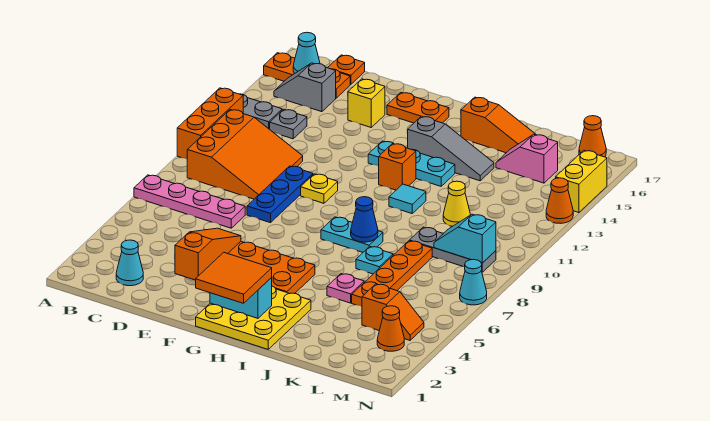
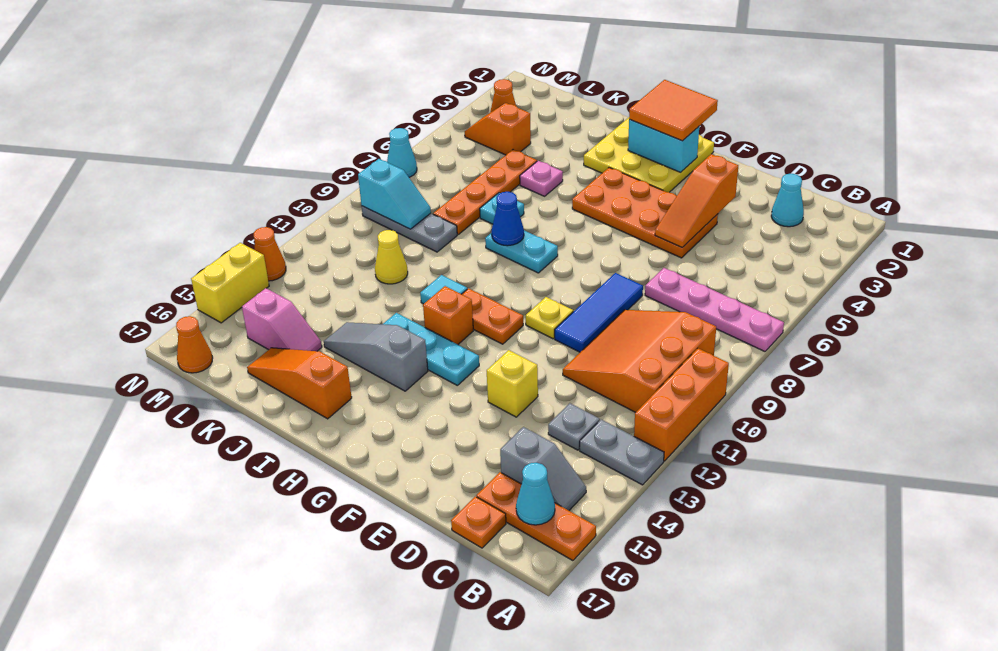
blue 1x3 plate [247,166,313,223] -> blue 1x3 tile [555,273,643,352]
yellow 1x1 brick [348,79,385,127] -> yellow 1x1 brick moved to [487,350,538,417]
orange 1x2 plate [387,93,449,123] -> orange 1x2 plate moved to [462,288,523,344]

